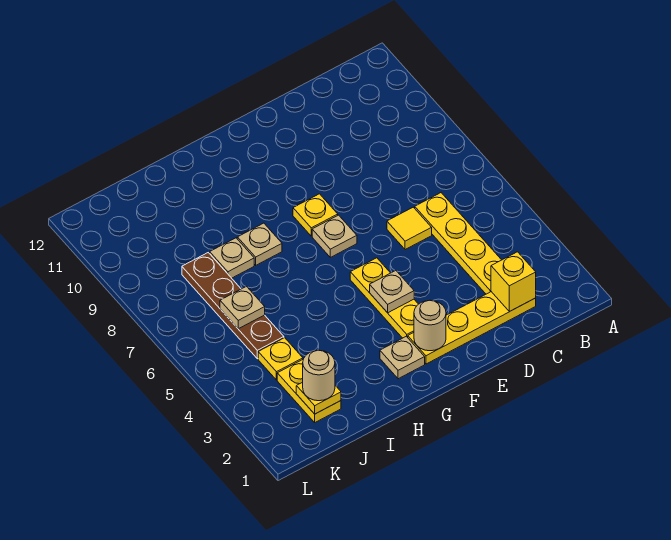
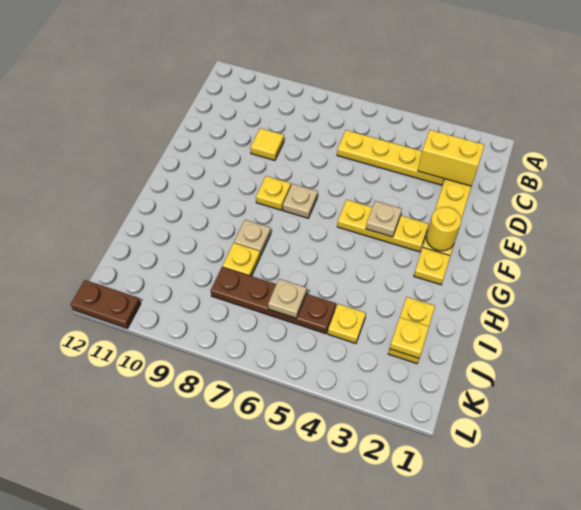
yellow 1x1 brick [491,252,536,311] -> yellow 1x2 brick [418,130,484,186]
yellow 1x1 tile [387,207,432,250] -> yellow 1x1 tile moved to [250,128,284,160]
tan 1x1 round brick [414,300,446,351] -> yellow 1x1 round brick [426,207,461,251]
tan 1x1 plate [380,336,425,379] -> yellow 1x1 plate [414,248,450,285]
tan 1x1 plate [210,238,254,278] -> yellow 1x1 plate [223,243,260,276]
yellow 1x2 plate [277,360,341,422] -> yellow 1x2 plate turned to [388,297,435,363]
tan 1x1 round brick [303,350,335,401] -> none
none -> brown 1x2 plate [71,280,141,328]

